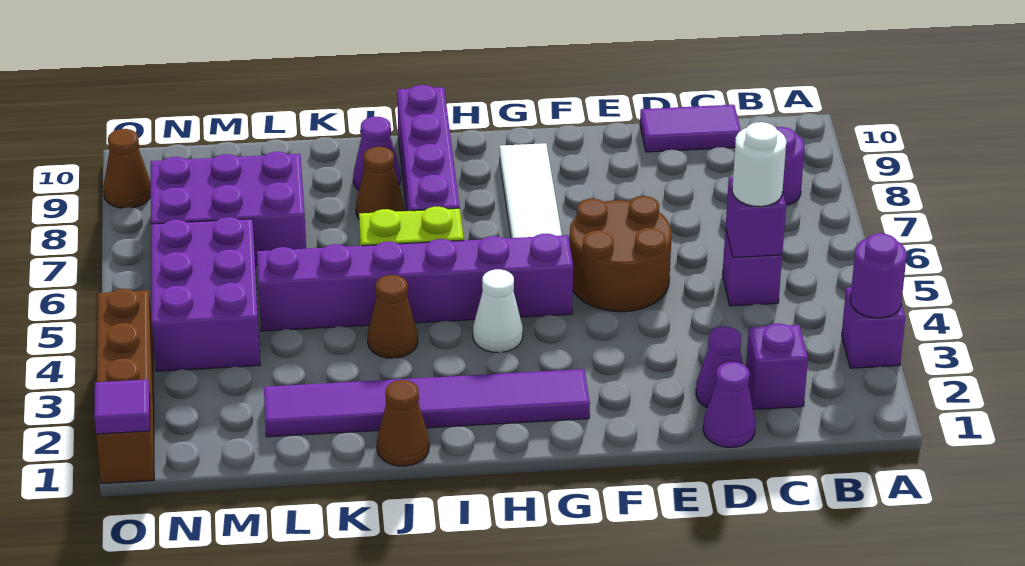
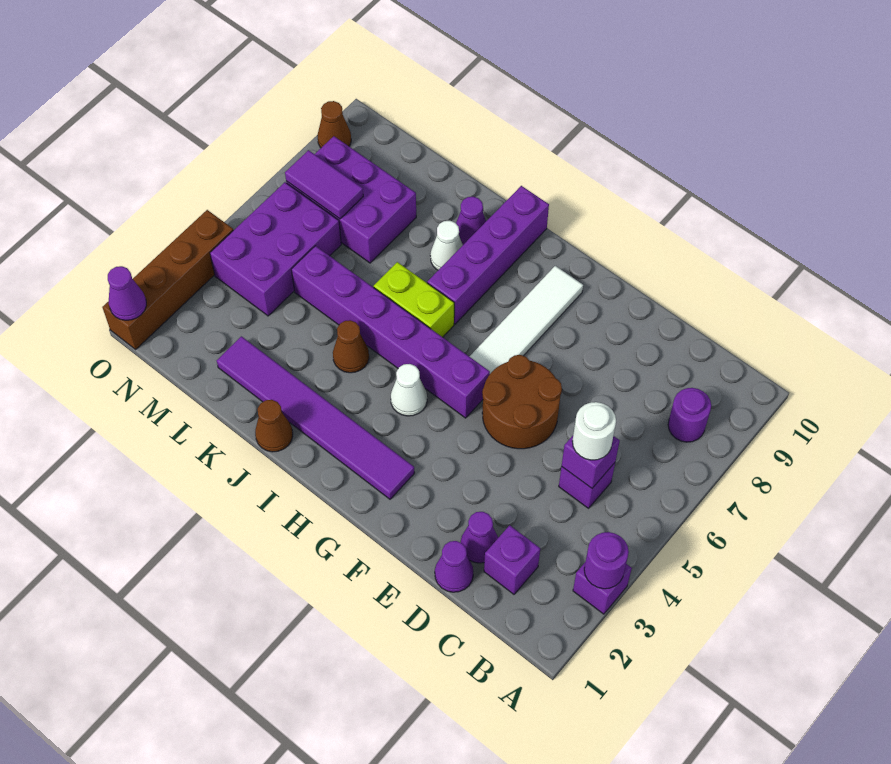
purple 1x2 tile [640,105,741,152] -> purple 1x2 tile moved to [285,150,363,219]
brown 1x1 cone [356,147,404,218] -> white 1x1 cone [430,221,463,270]
purple 1x1 tile [94,380,150,434] -> purple 1x1 cone [108,266,146,320]

